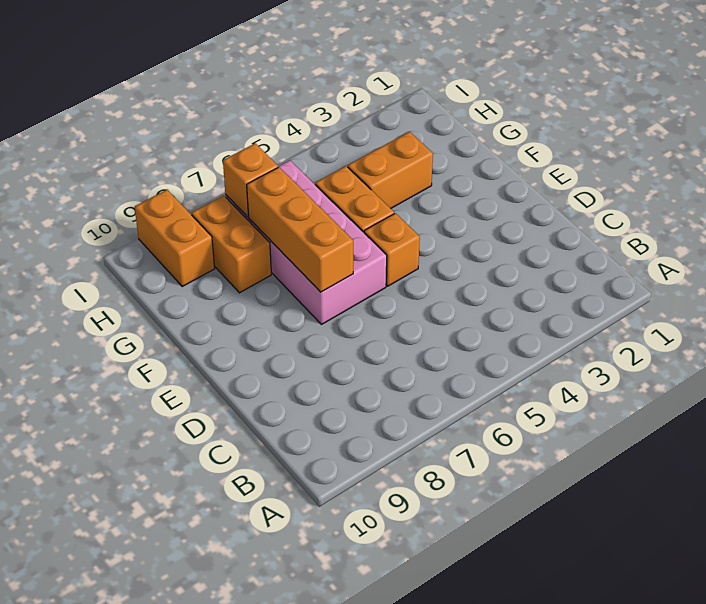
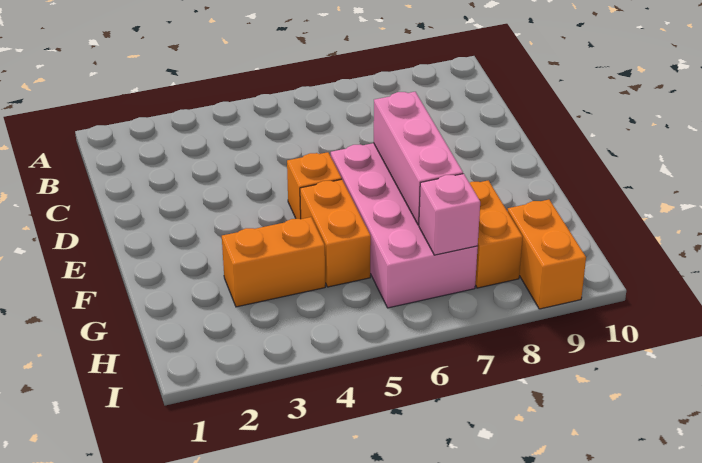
orange 1x3 brick [247,167,353,292] -> pink 1x3 brick [374,92,463,225]
orange 1x1 brick [223,143,278,217] -> pink 1x1 brick [419,174,480,255]

